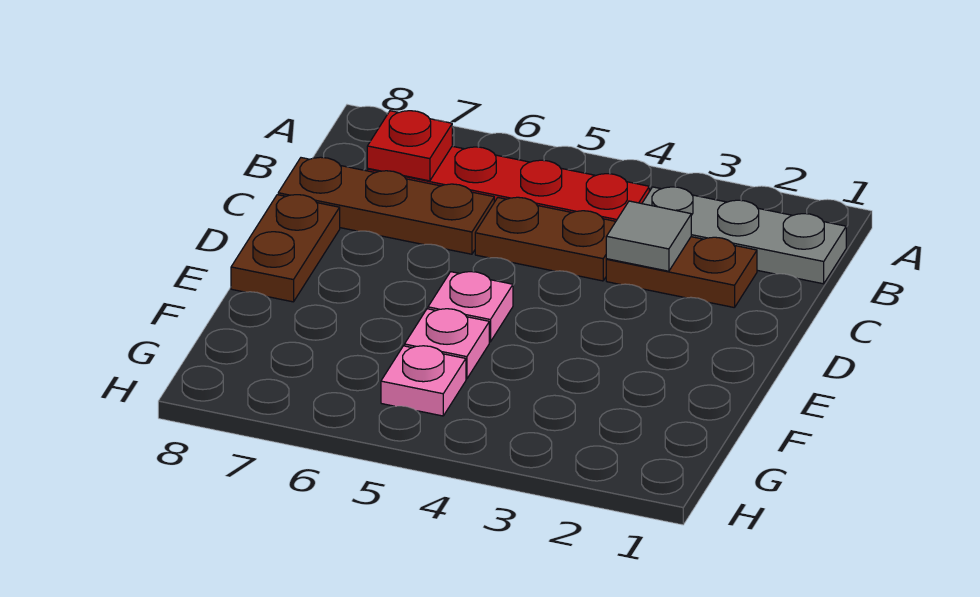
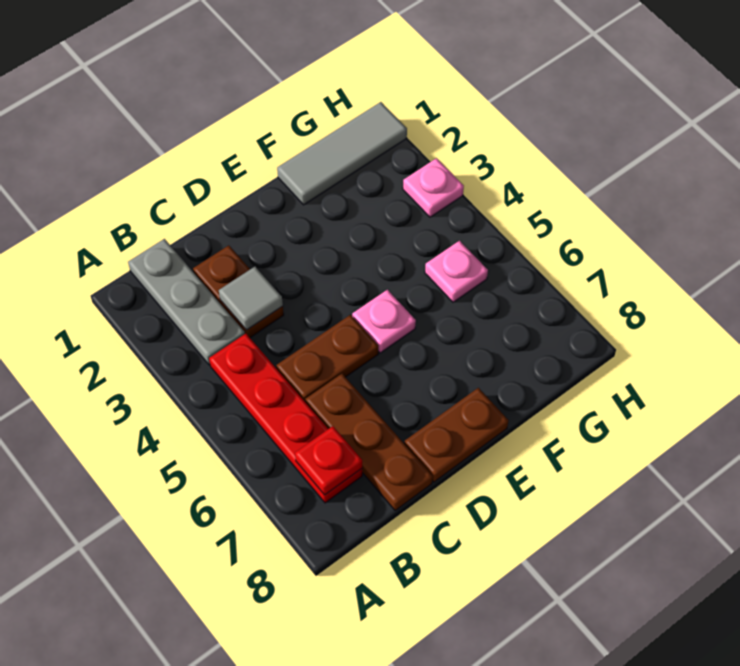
brown 1x2 plate [475,197,616,281] -> brown 1x2 plate turned to [276,315,378,402]
none -> grey 1x3 tile [277,102,407,205]
pink 1x1 plate [404,309,489,379] -> pink 1x1 plate moved to [403,158,464,217]

